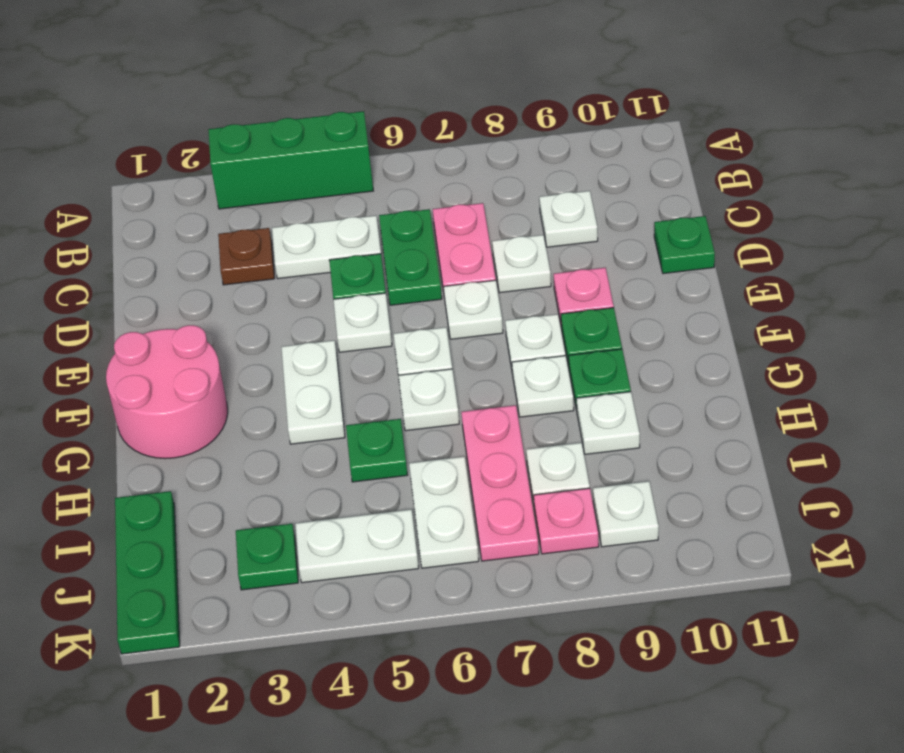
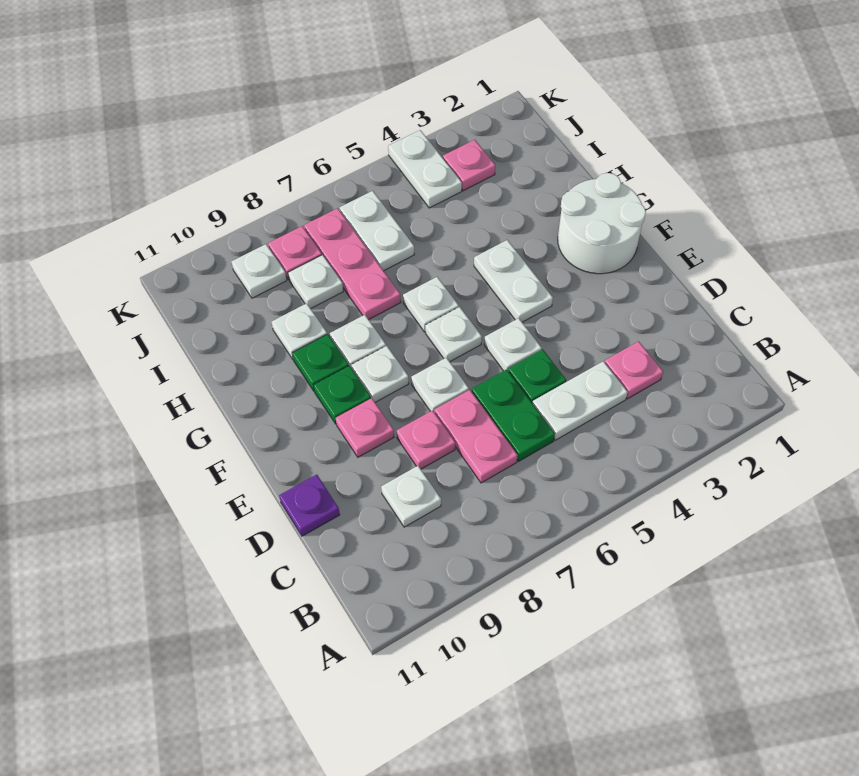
green 1x3 brick [208,111,373,209] -> none
brown 1x1 plate [218,228,275,285] -> pink 1x1 plate [605,341,663,399]
white 1x1 plate [492,235,551,293] -> pink 1x1 plate [397,411,455,469]
green 1x1 plate [654,216,715,274] -> purple 1x1 plate [279,475,340,536]
pink 2x2 round brick [106,325,228,459] -> white 2x2 round brick [558,173,646,274]
green 1x1 plate [346,419,407,482] -> none
green 1x3 plate [115,491,180,654] -> none
green 1x1 plate [236,524,298,590] -> pink 1x1 plate [443,140,495,191]
white 1x2 plate [295,510,419,583] -> white 1x2 plate turned to [388,130,462,208]

